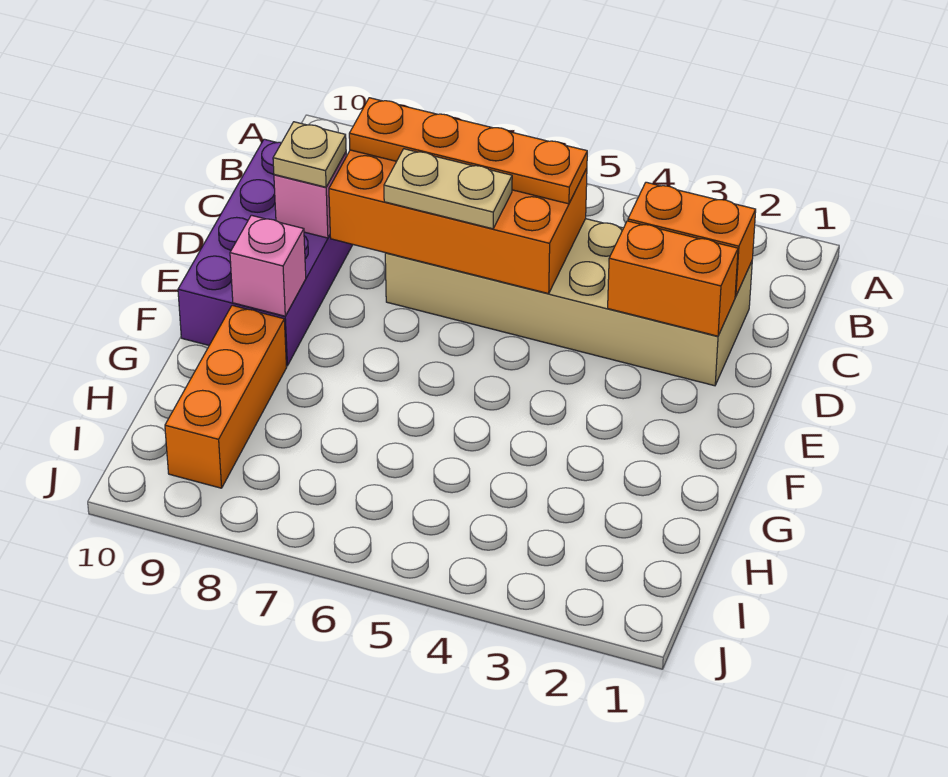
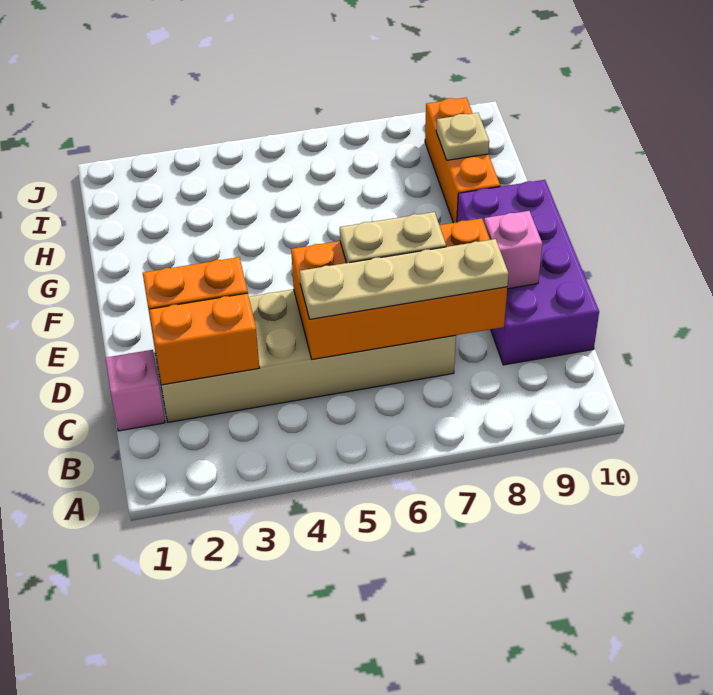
orange 1x4 plate [349,98,587,204] -> tan 1x4 plate [300,239,508,319]
tan 1x1 plate [273,122,346,187] -> tan 1x1 plate moved to [436,113,489,160]
pink 1x1 brick [230,215,306,316] -> pink 1x1 brick moved to [106,350,165,431]

